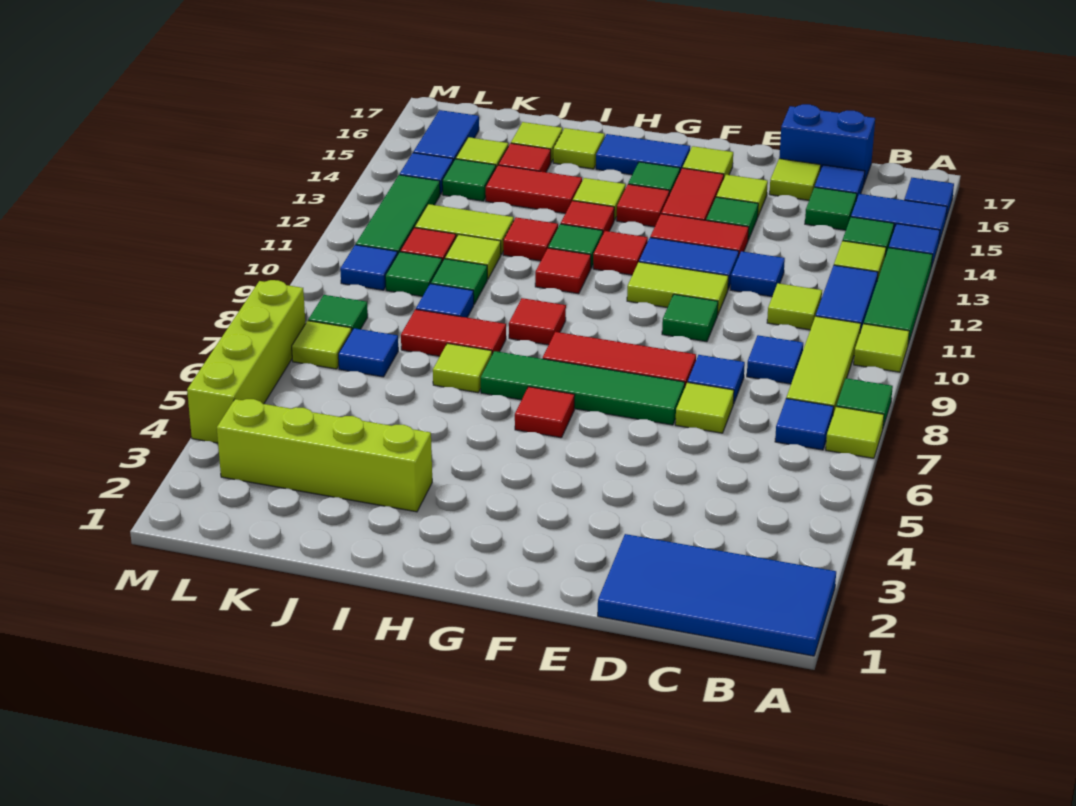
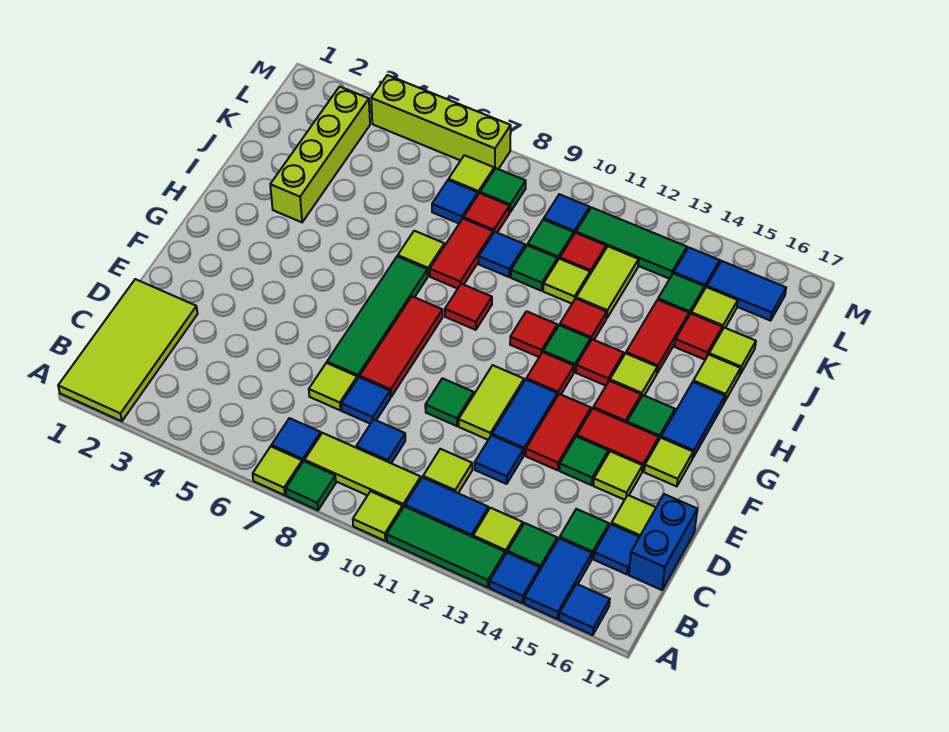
blue 2x4 tile [598,534,836,656] -> lime 2x4 tile [58,279,198,421]
red 1x1 tile [515,387,575,438] -> red 1x1 tile moved to [464,193,510,233]

